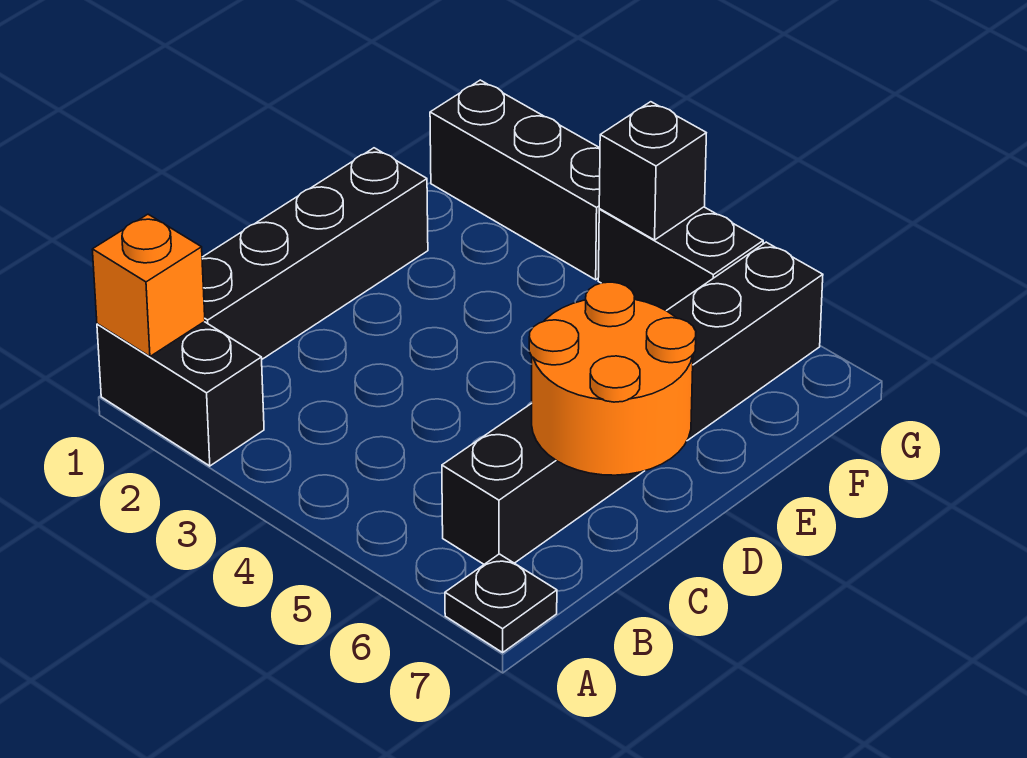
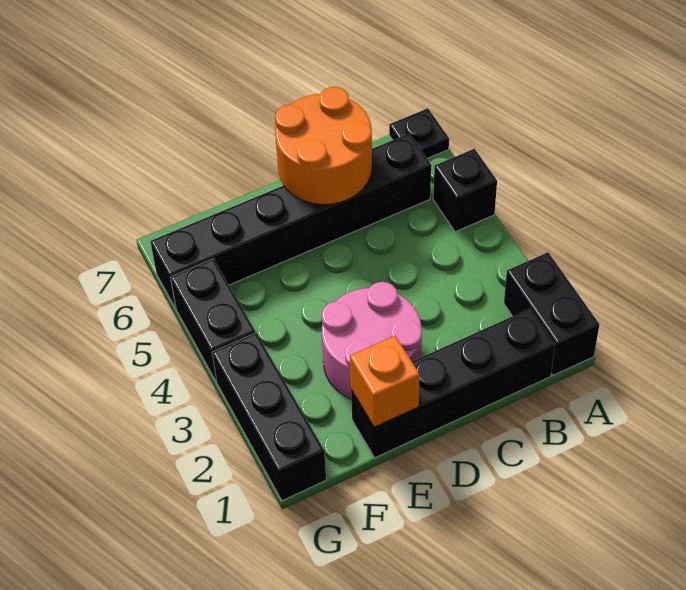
orange 1x1 brick [92,214,205,356] -> orange 1x1 brick moved to [350,336,420,427]
none -> pink 2x2 round brick [322,282,422,399]
black 1x1 brick [599,102,706,240] -> black 1x1 brick moved to [433,149,497,232]

